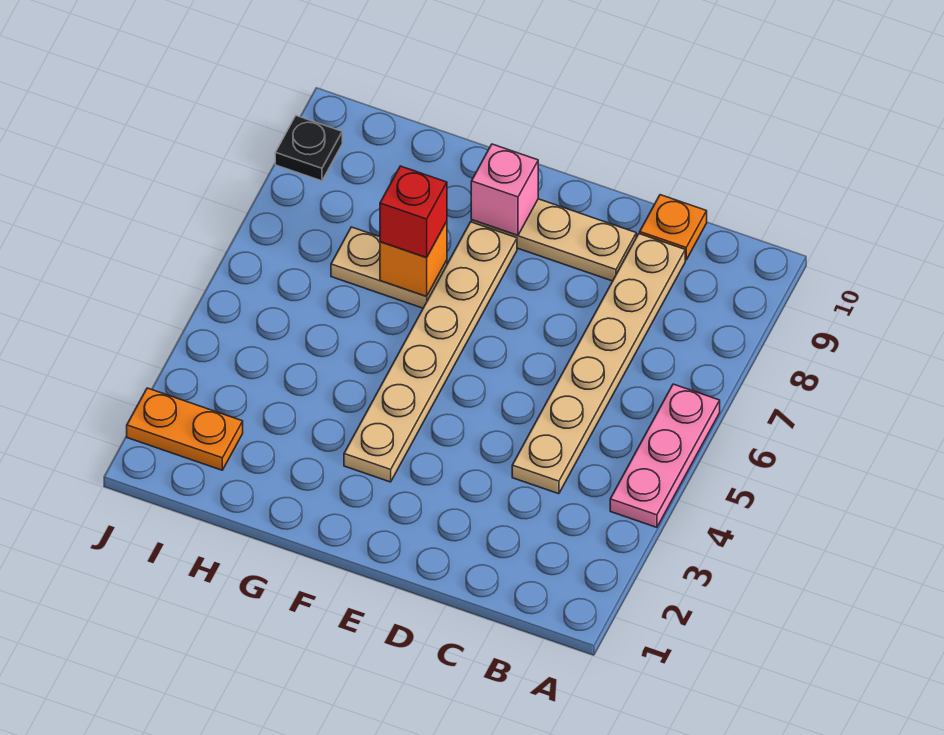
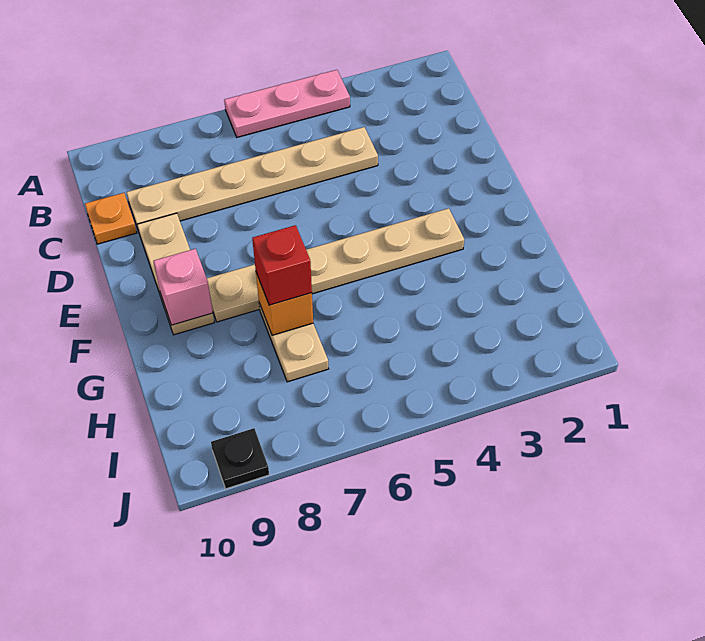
orange 1x2 plate [127,388,243,470] -> none

